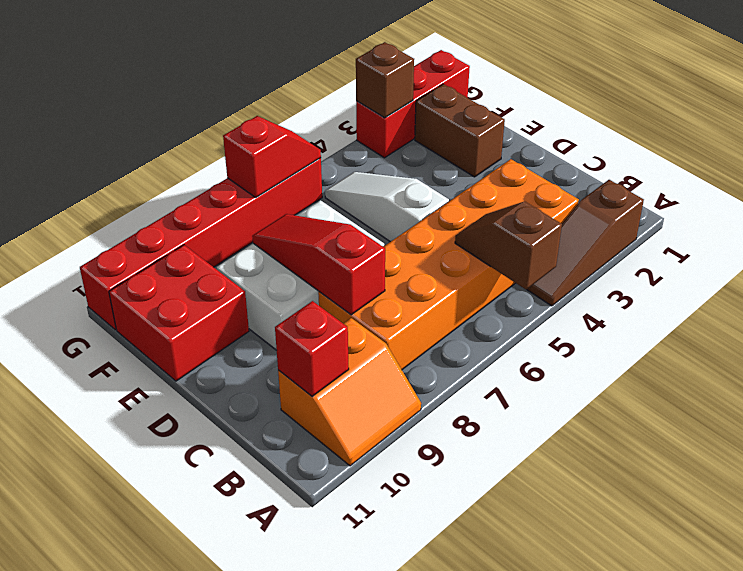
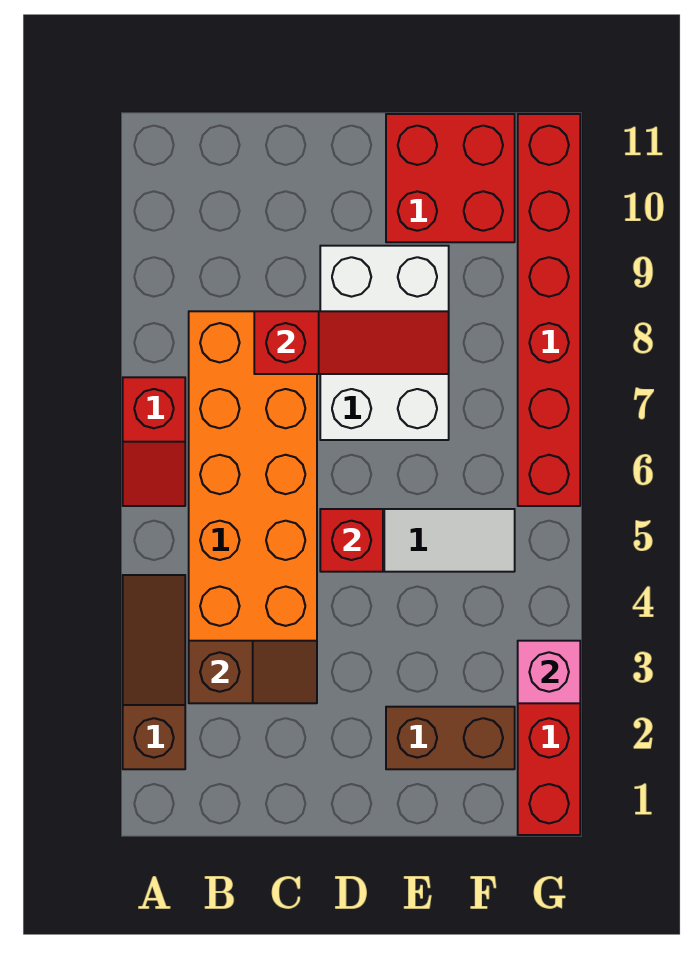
brown 1x2 slope [455,201,562,290] -> brown 1x2 slope moved to [189,641,317,703]
orange 2x2 slope [278,318,421,466] -> none
red 1x1 brick [275,301,349,396] -> red 1x1 brick moved to [320,509,383,572]
brown 1x1 brick [356,42,414,118] -> pink 1x1 brick [518,641,580,703]
red 1x2 slope [223,116,321,197] -> red 1x2 slope moved to [123,377,185,506]

